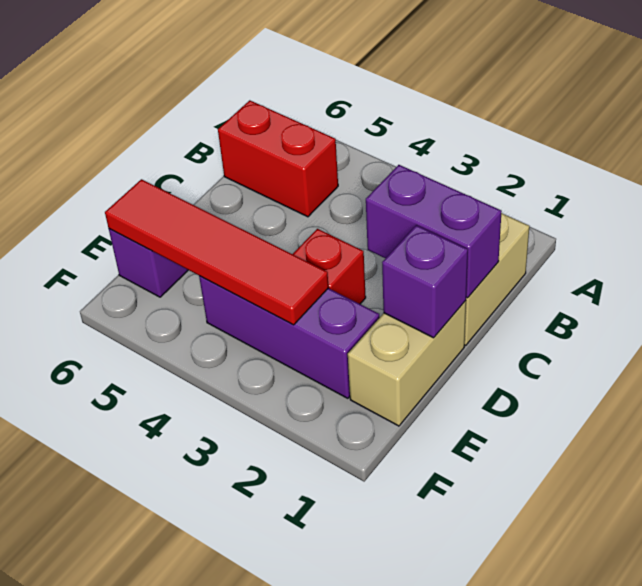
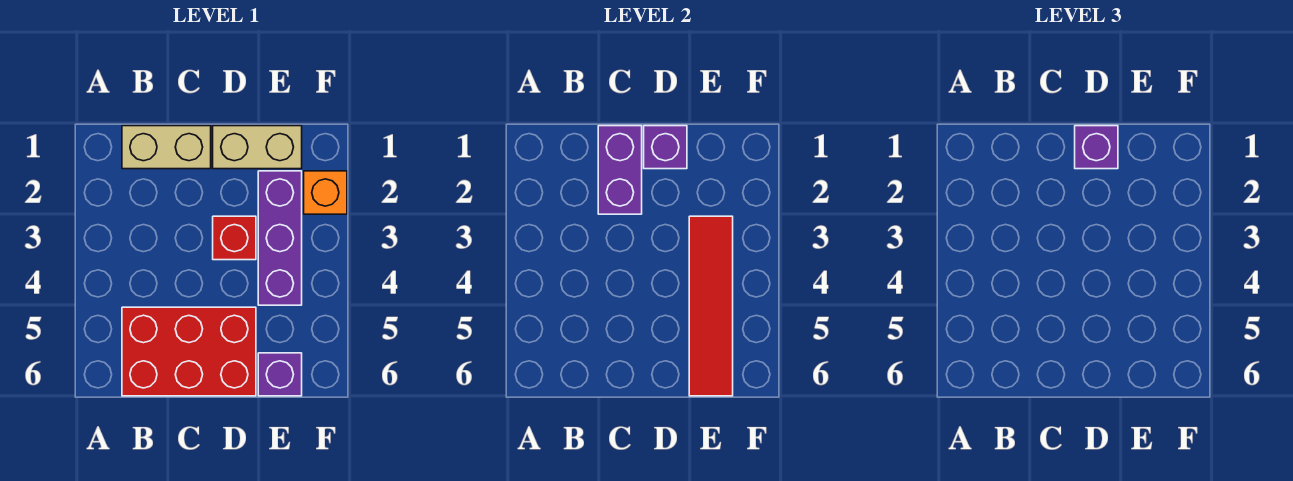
red 1x2 brick [218,100,338,217] -> red 2x3 brick [122,307,256,396]
none -> purple 1x1 brick [1075,126,1118,169]
none -> orange 1x1 brick [304,171,347,214]

